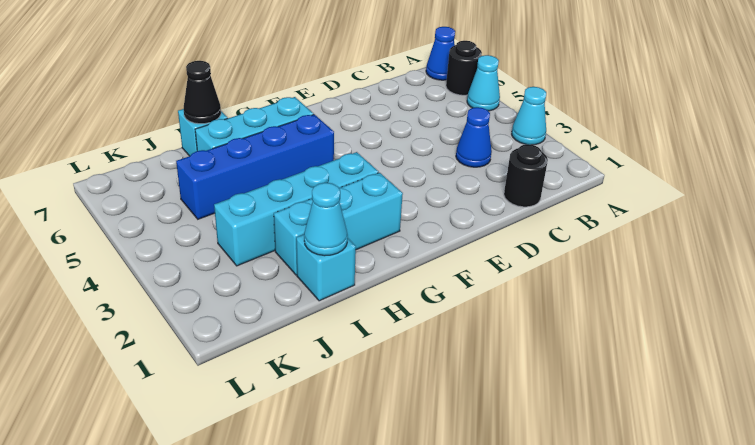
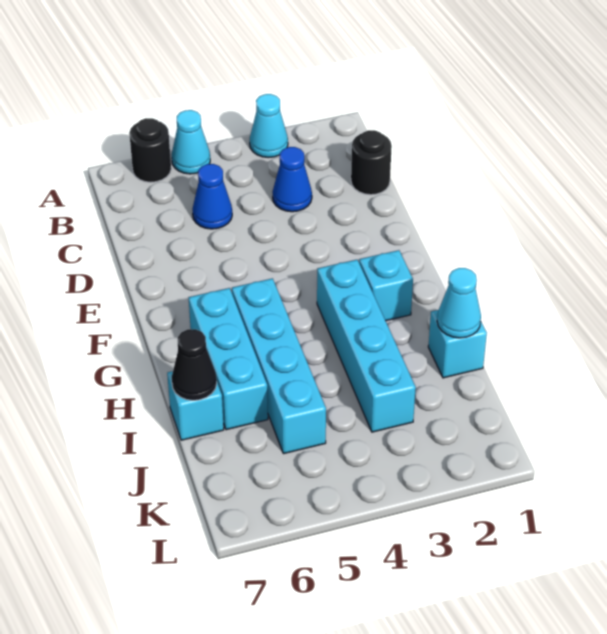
blue 1x1 cone [426,27,455,80] -> blue 1x1 cone moved to [192,164,232,229]
cyan 1x3 brick [274,173,403,275] -> cyan 1x1 brick [359,250,413,321]
blue 1x4 brick [176,114,334,219] -> cyan 1x4 brick [232,278,326,454]

